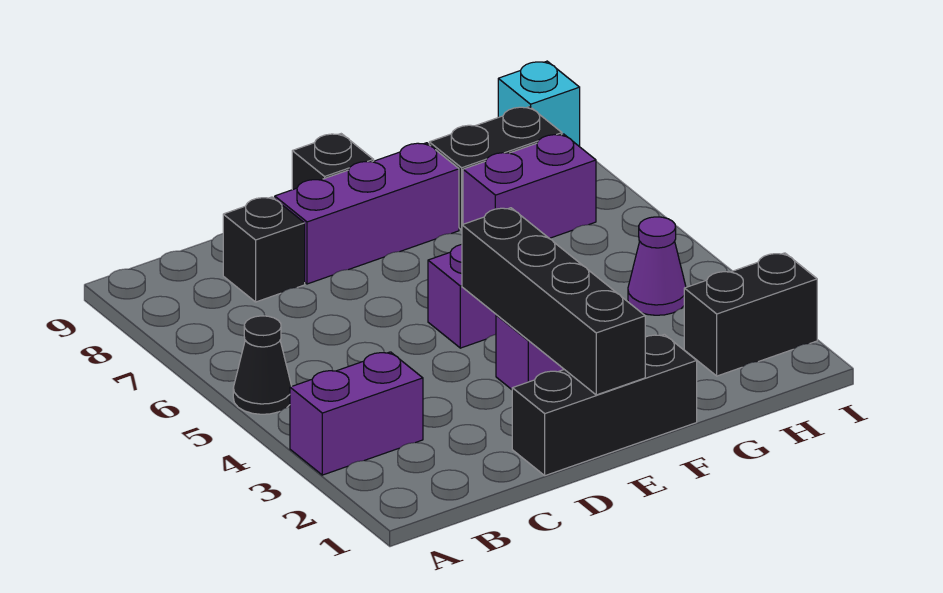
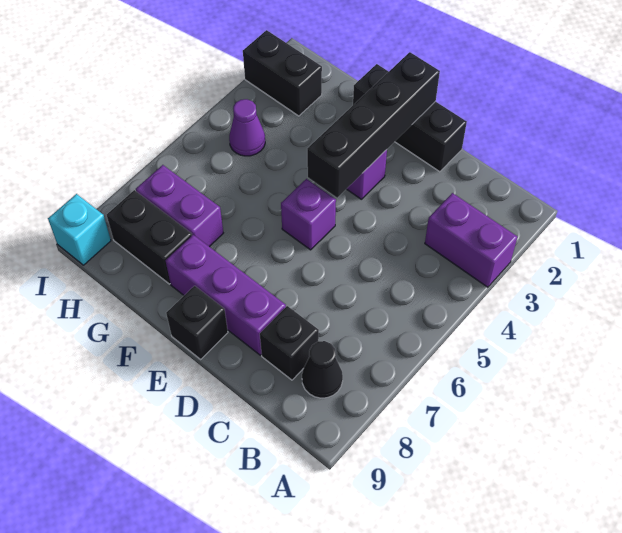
black 1x1 cone [233,316,291,414] -> black 1x1 cone moved to [302,341,343,398]

